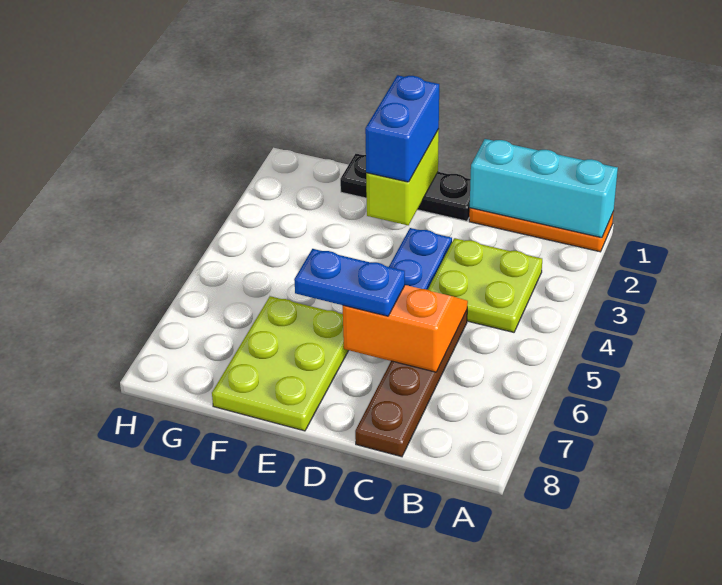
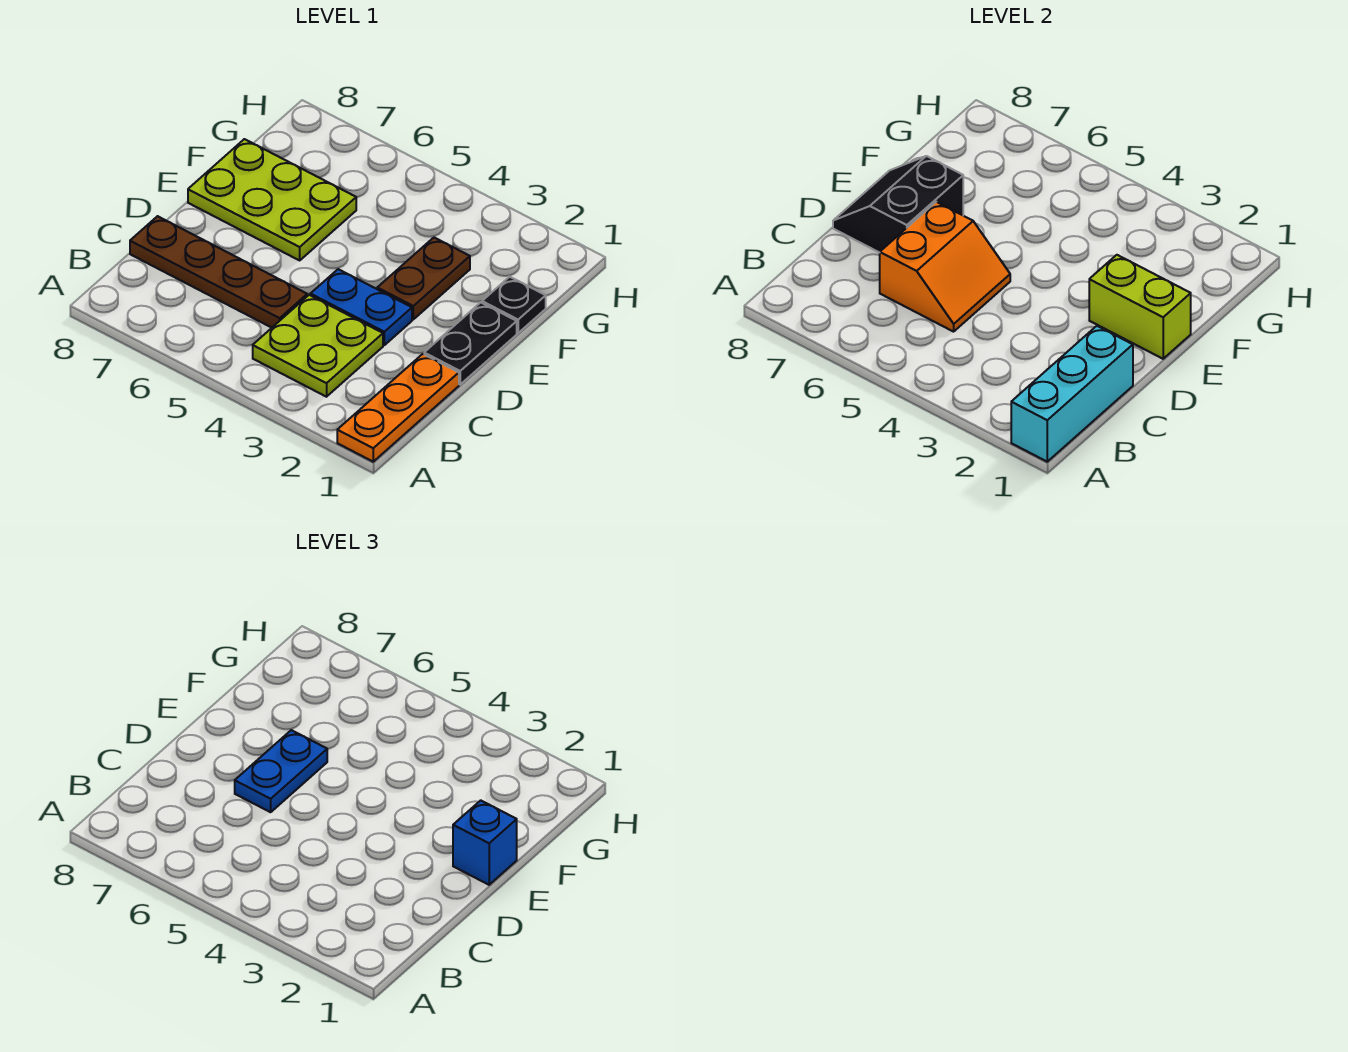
none -> black 2x2 slope [833,156,963,253]
blue 1x2 brick [365,75,439,182] -> blue 1x1 brick [453,800,517,885]
none -> brown 1x2 plate [377,238,470,319]

